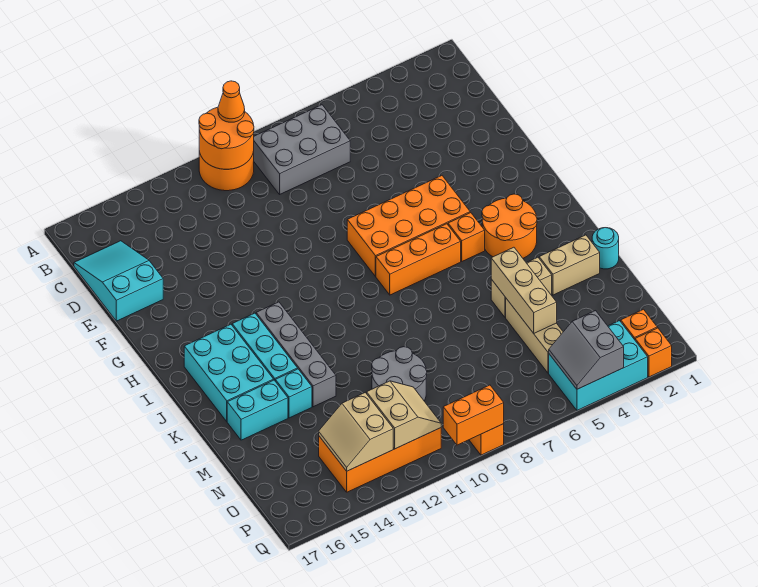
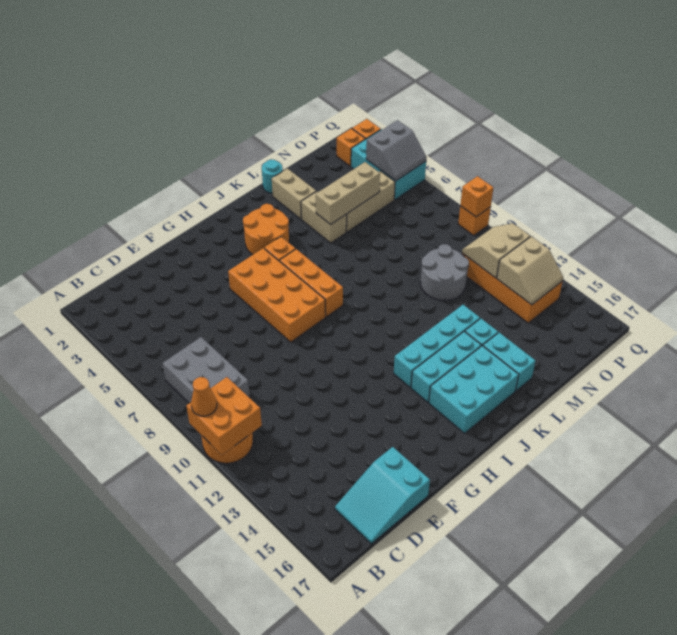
orange 2x2 round brick [199,107,254,169] -> orange 2x2 brick [186,377,262,455]
grey 1x4 brick [256,302,336,407] -> cyan 1x4 brick [394,305,480,387]
orange 1x2 brick [443,385,504,445] -> orange 1x1 brick [460,176,493,217]

